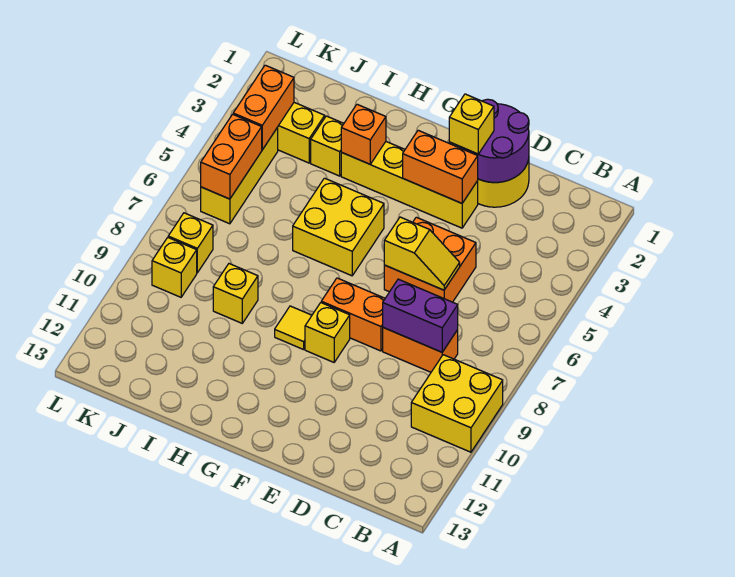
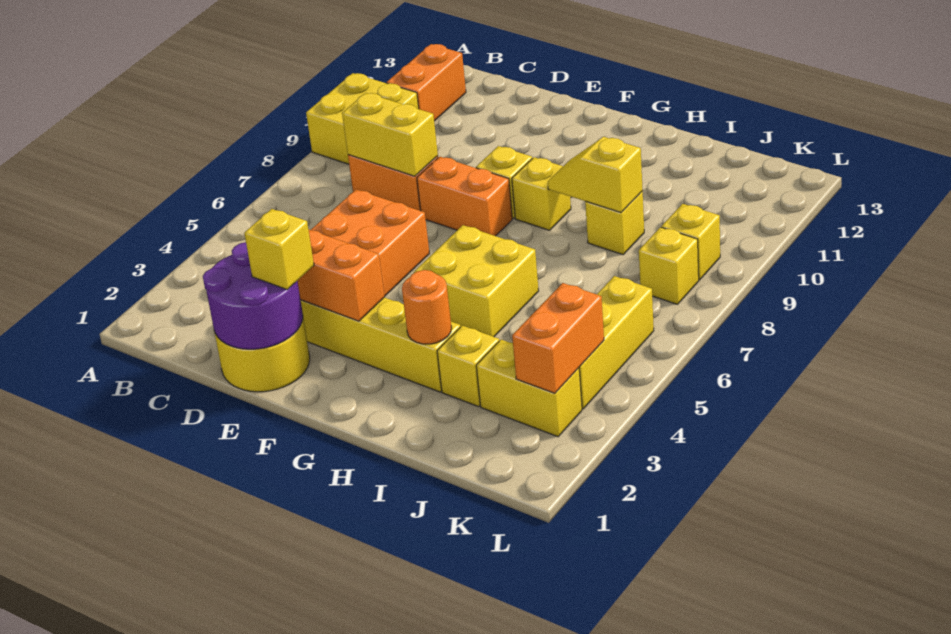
purple 1x2 brick [383,279,458,352] -> yellow 1x2 brick [342,93,438,176]
yellow 1x2 slope [384,217,460,290] -> yellow 1x2 slope moved to [548,137,643,212]
yellow 1x1 tile [275,306,312,350] -> yellow 1x1 brick [512,157,571,230]
orange 1x1 brick [341,104,386,164] -> orange 1x1 round brick [402,270,451,344]
orange 1x2 brick [201,114,262,199] -> orange 1x2 brick moved to [387,44,466,121]

